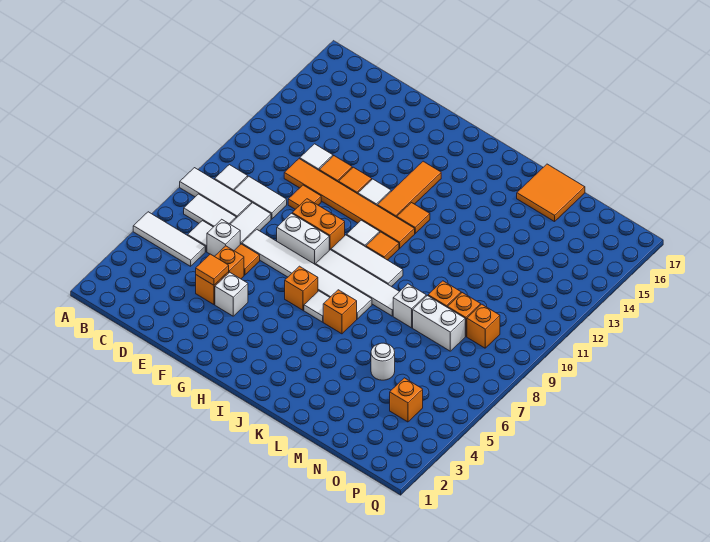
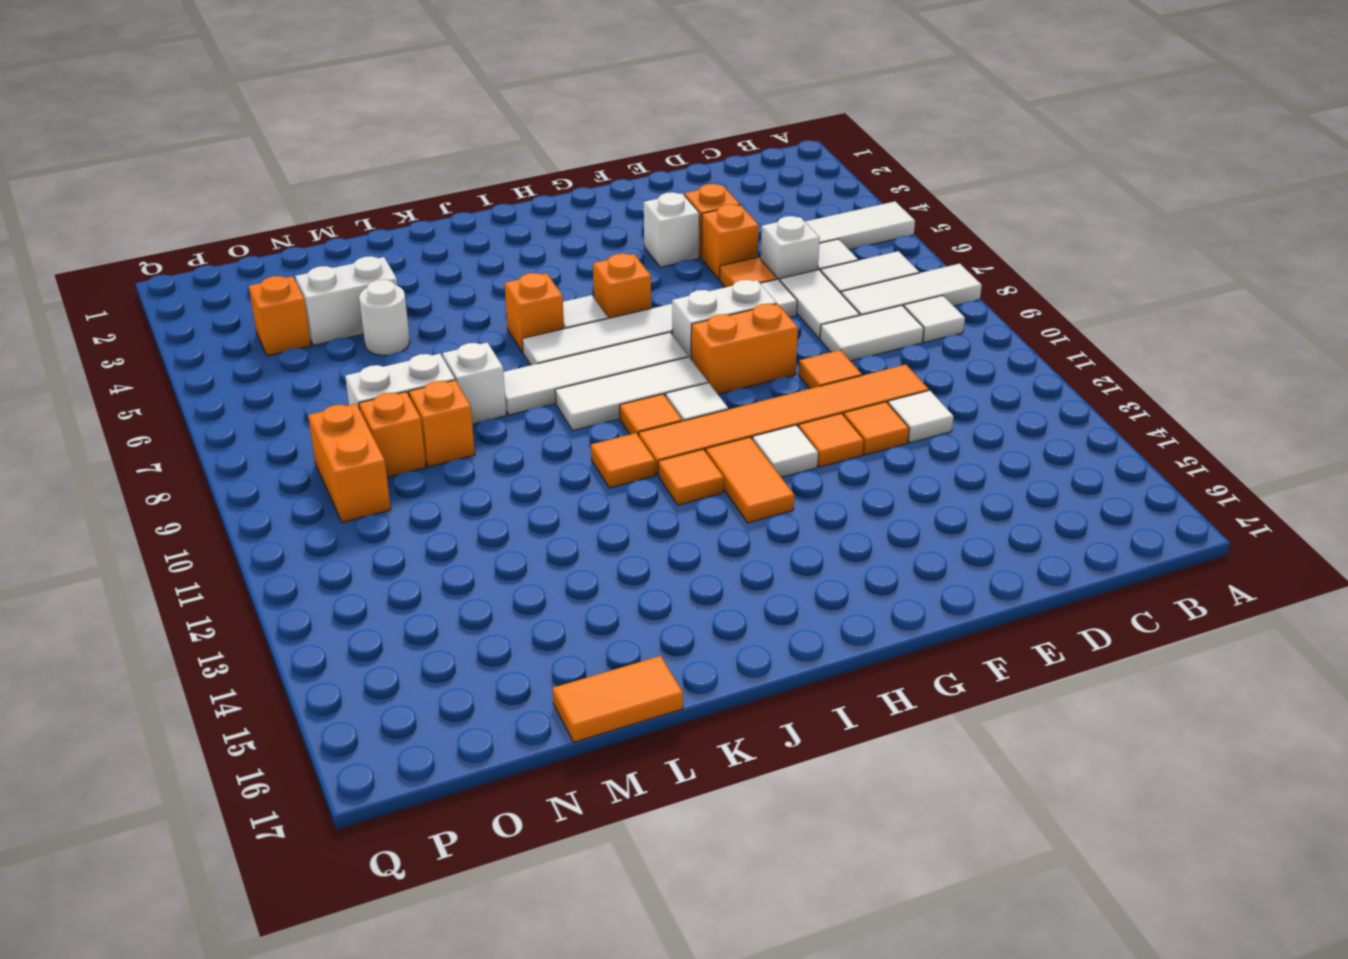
orange 1x1 tile [196,254,229,285] -> orange 1x1 tile moved to [591,433,655,488]
orange 1x3 tile [377,161,441,217] -> orange 1x2 tile [706,437,794,523]
orange 2x2 tile [517,164,585,222] -> orange 1x2 tile [553,656,683,742]
none -> white 1x2 brick [295,256,398,345]
orange 1x1 brick [467,304,500,348] -> orange 1x2 brick [308,404,391,522]

